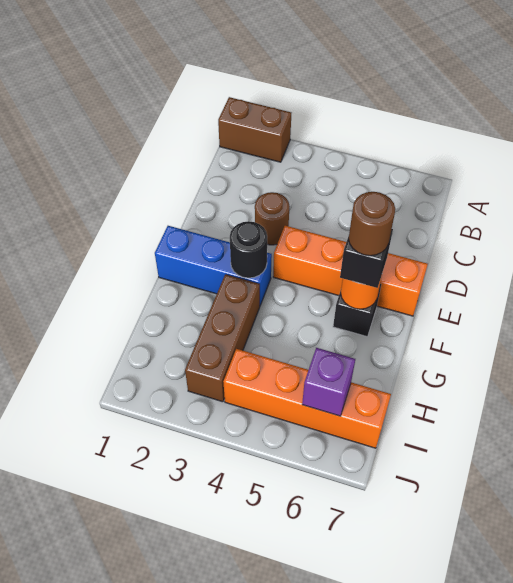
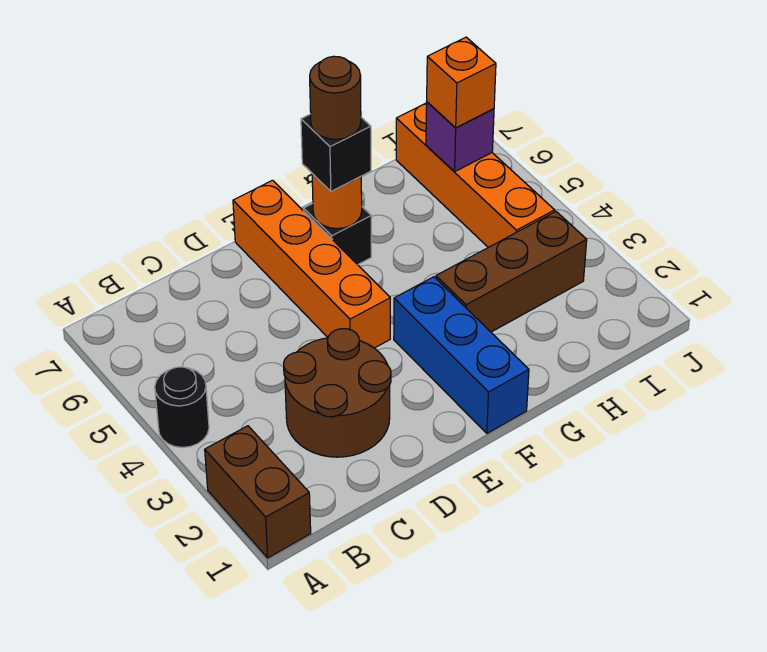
brown 1x1 round brick [255,192,290,245] -> brown 2x2 round brick [284,329,391,457]
black 1x1 round brick [230,221,267,278] -> black 1x1 round brick moved to [155,367,209,448]
none -> orange 1x1 brick [427,37,496,128]

